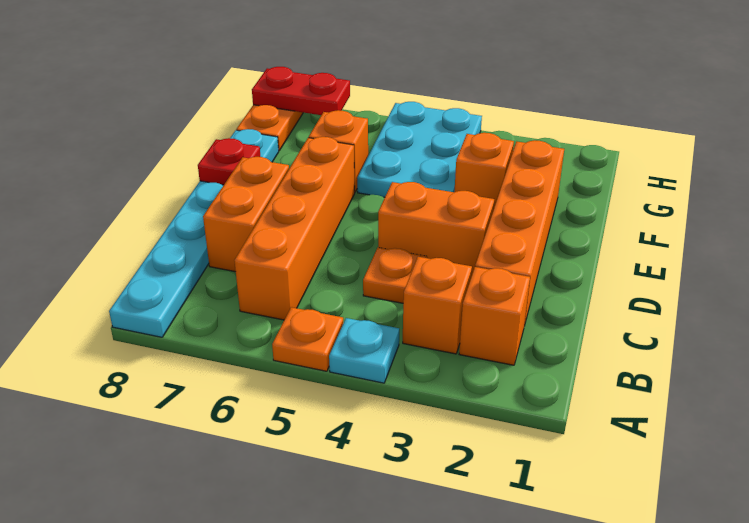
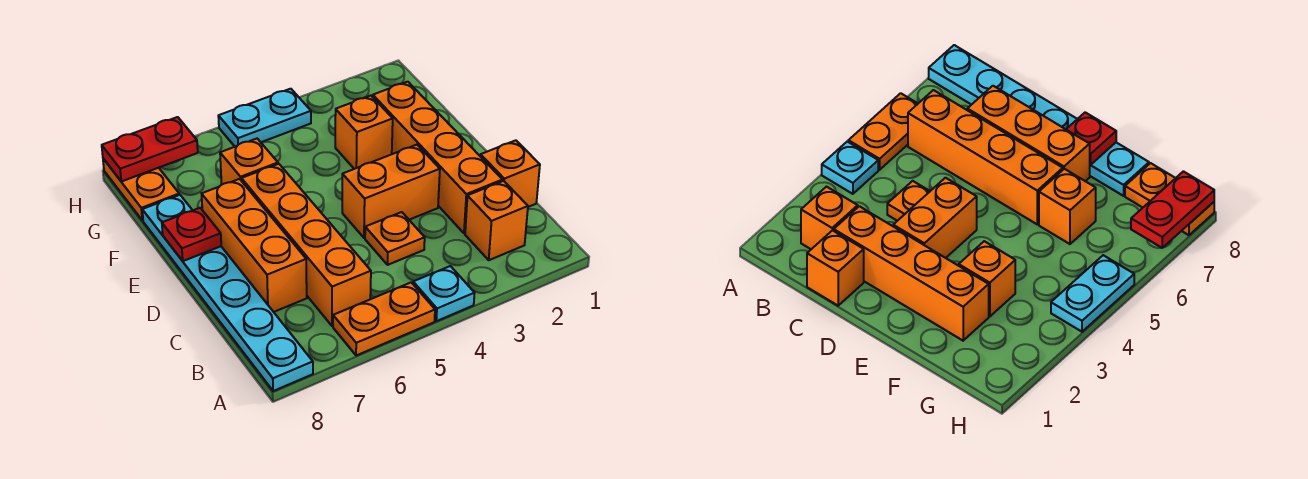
orange 1x1 plate [272,307,343,371] -> orange 1x2 plate [333,282,435,356]
orange 1x1 brick [403,257,472,354] -> orange 1x1 brick moved to [480,140,540,207]
orange 1x2 brick [203,157,289,272] -> orange 1x3 brick [202,179,307,312]
cyan 2x3 plate [357,102,482,197] -> cyan 1x2 plate [218,89,311,147]

